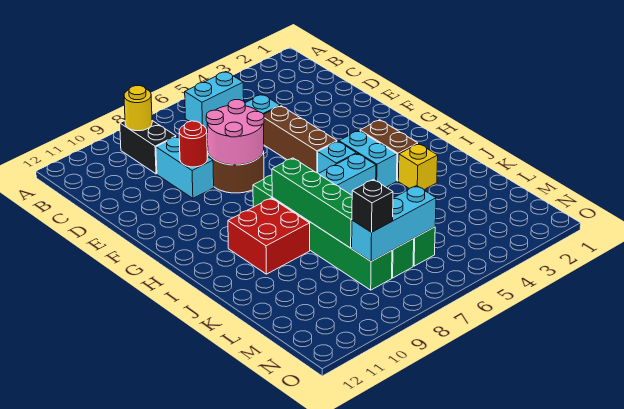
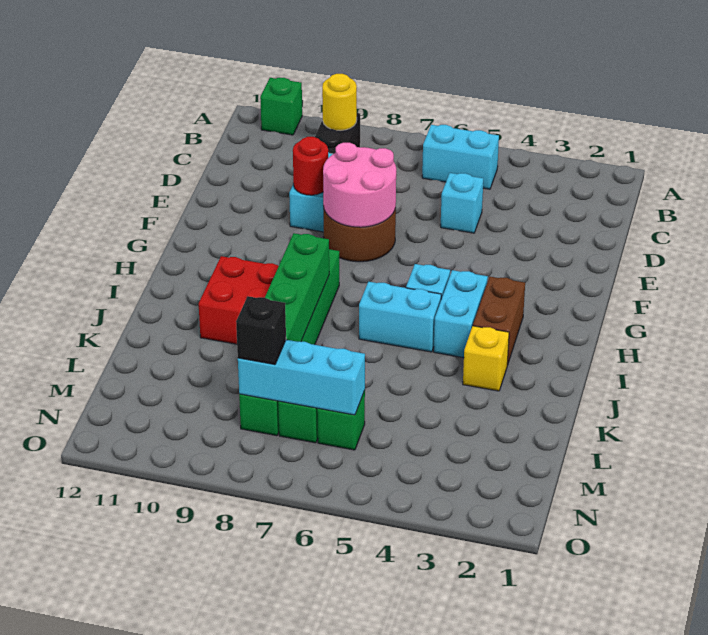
none -> green 1x1 brick [260,78,302,135]
brown 1x3 brick [263,106,337,173] -> none

